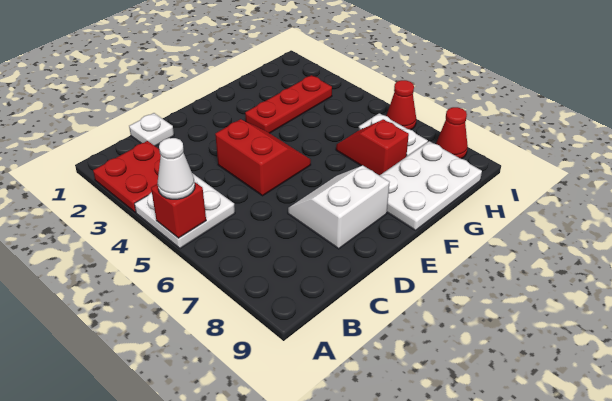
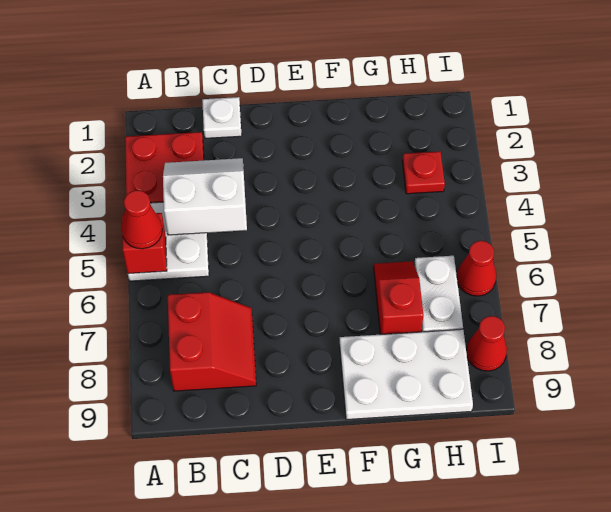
white 1x1 cone [157,138,195,199] -> red 1x1 cone [121,190,162,249]
red 2x2 slope [215,119,311,196] -> red 2x2 slope moved to [168,292,256,391]
white 2x2 slope [288,165,390,249] -> white 2x2 slope moved to [163,158,247,235]
red 1x3 plate [245,75,332,133] -> red 1x1 plate [402,151,445,194]

